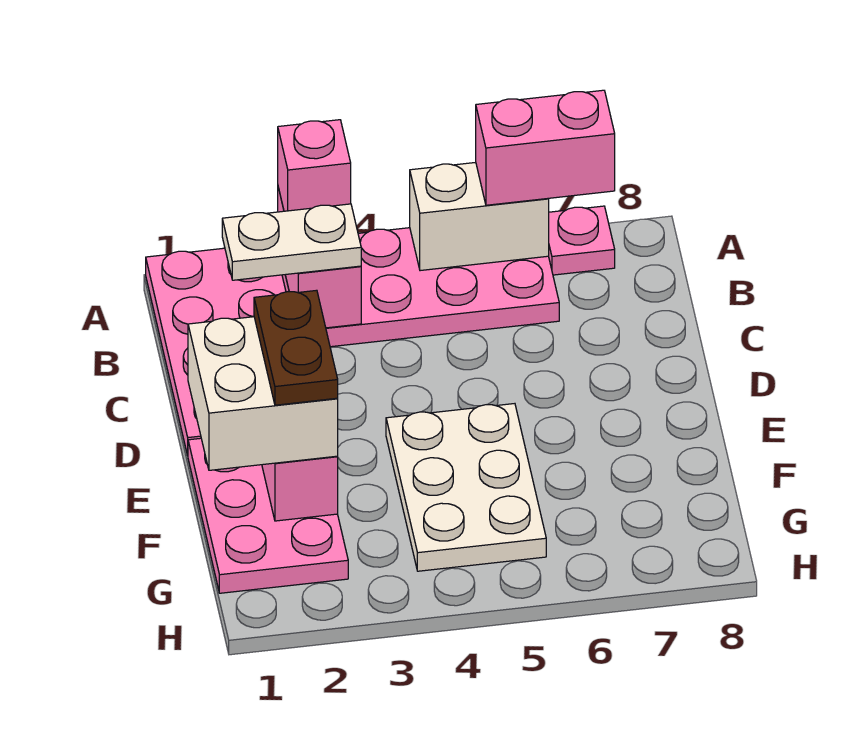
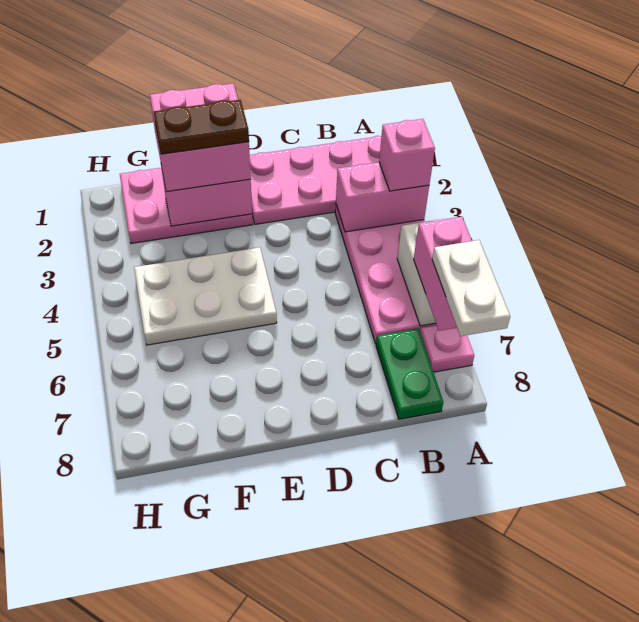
white 1x2 plate [222,204,361,280] -> white 1x2 plate moved to [432,240,510,336]
none -> green 1x2 plate [376,329,443,419]
white 2x2 brick [188,317,338,470] -> pink 2x2 brick [150,83,251,192]

